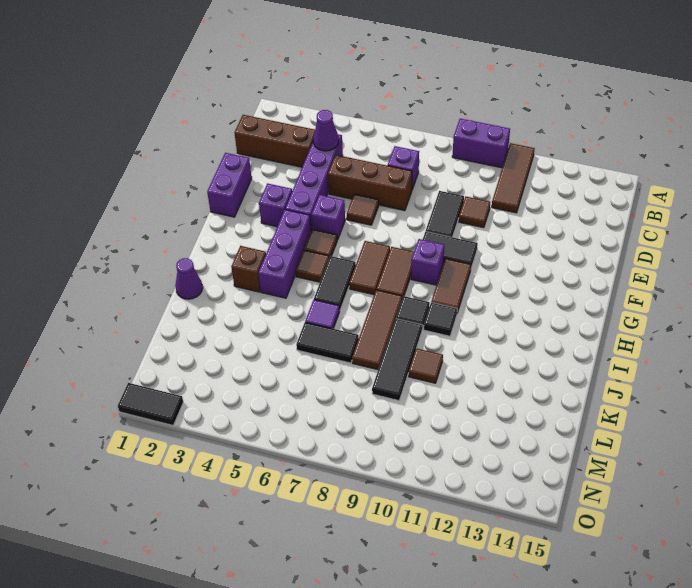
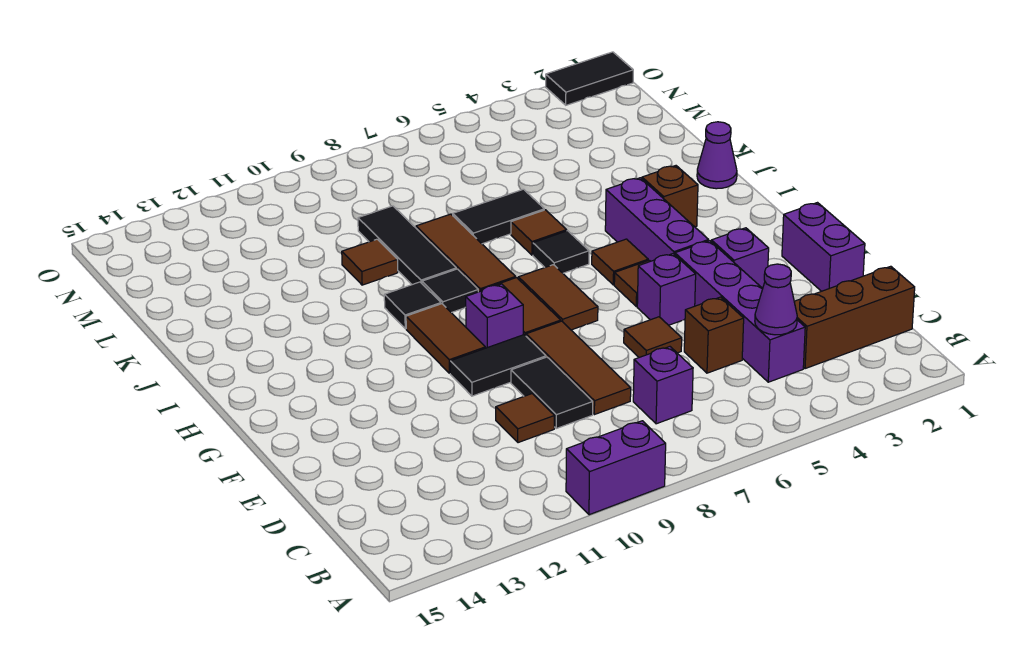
brown 1x3 tile [492,143,535,213] -> brown 1x3 tile moved to [526,321,631,415]
brown 1x3 brick [328,155,412,211] -> brown 1x1 brick [684,297,744,373]
black 1x2 tile [314,256,356,310] -> black 1x1 tile [533,231,589,273]
purple 1x1 tile [305,300,340,329] -> brown 1x1 tile [511,210,567,255]

